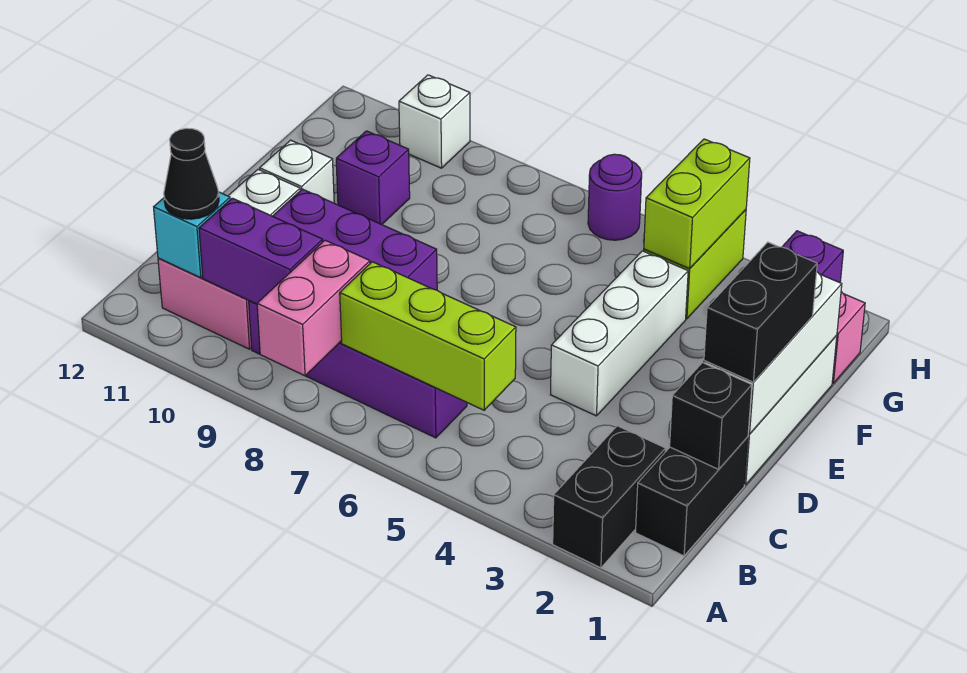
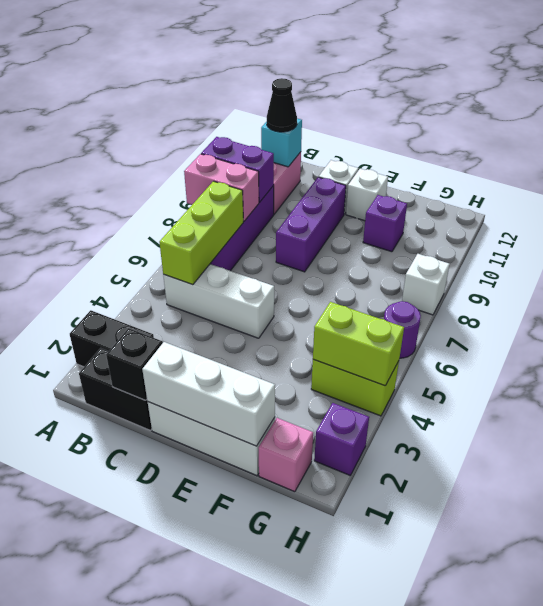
purple 1x2 brick [199,198,323,304] -> purple 1x2 brick turned to [201,137,274,202]
black 1x2 brick [704,242,817,382] -> none
white 1x3 brick [550,251,688,416] -> white 1x3 brick moved to [163,264,274,338]
white 1x1 brick [399,75,470,168] -> white 1x1 brick moved to [402,254,450,315]

